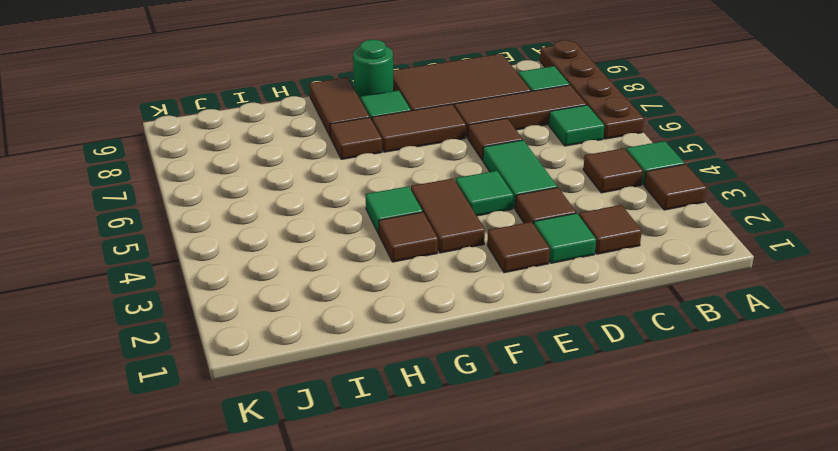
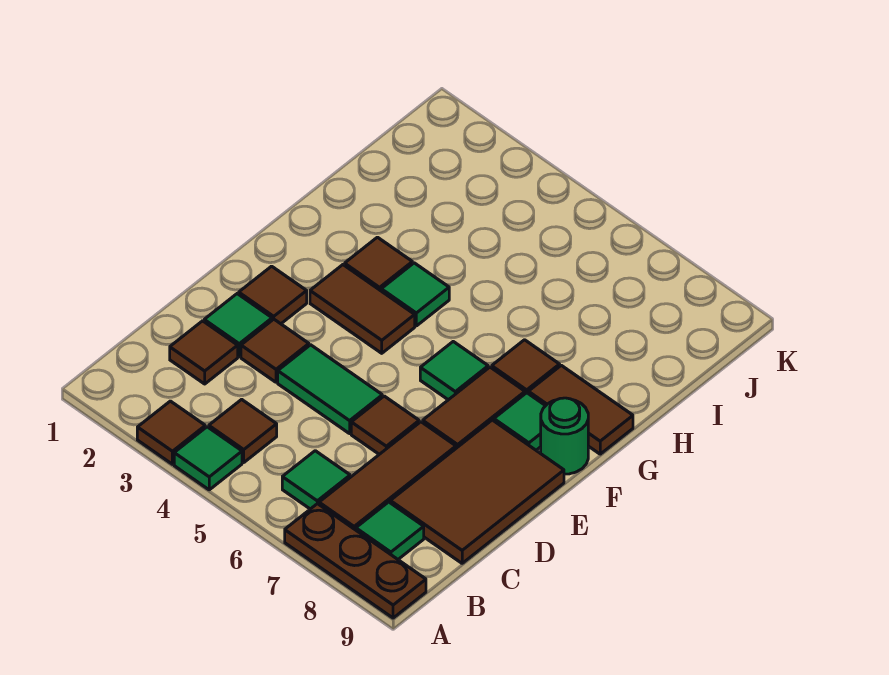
brown 1x4 plate [540,40,644,139] -> brown 1x3 plate [285,504,426,618]
green 1x1 tile [456,171,513,216] -> green 1x1 tile moved to [420,342,488,400]

